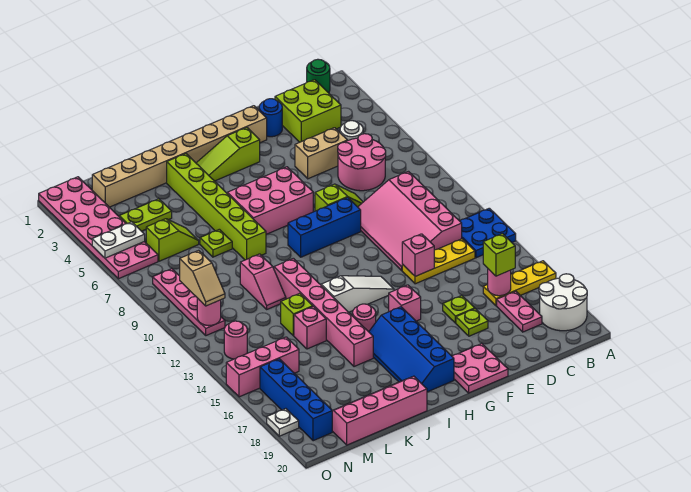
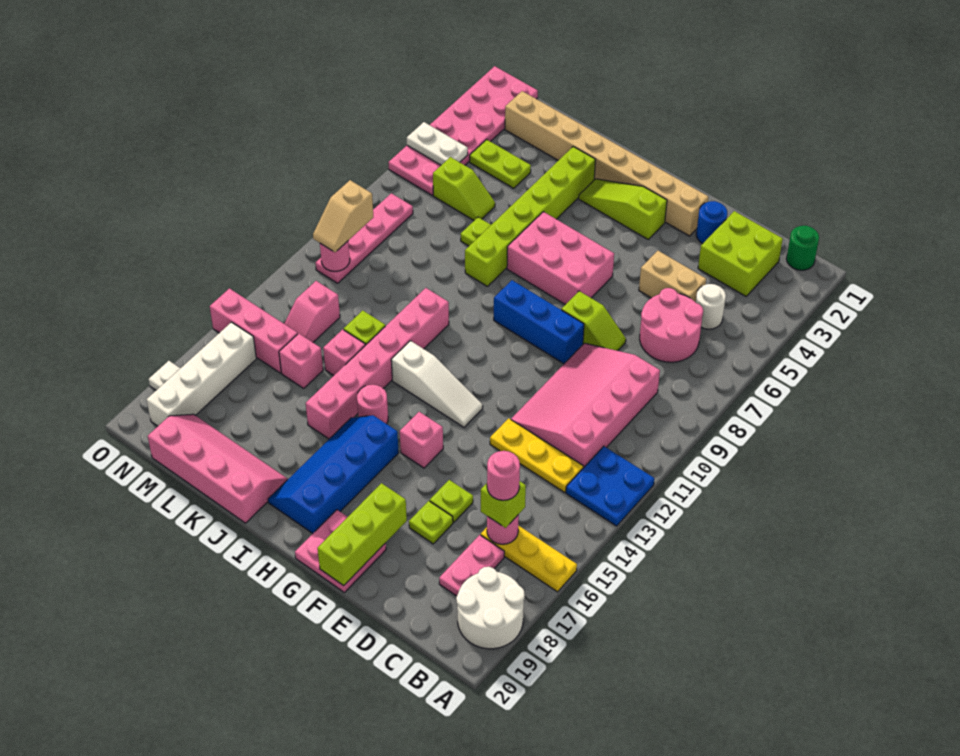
pink 1x1 brick [402,234,434,276] -> pink 1x1 brick moved to [279,333,323,388]
none -> lime 1x3 brick [318,483,407,586]
pink 1x2 slope [240,254,286,309] -> pink 1x2 slope moved to [284,281,340,342]
pink 1x1 round brick [224,321,247,359] -> pink 1x1 round brick moved to [487,451,520,500]
blue 1x4 brick [260,359,332,441] -> white 1x4 brick [147,322,256,426]

